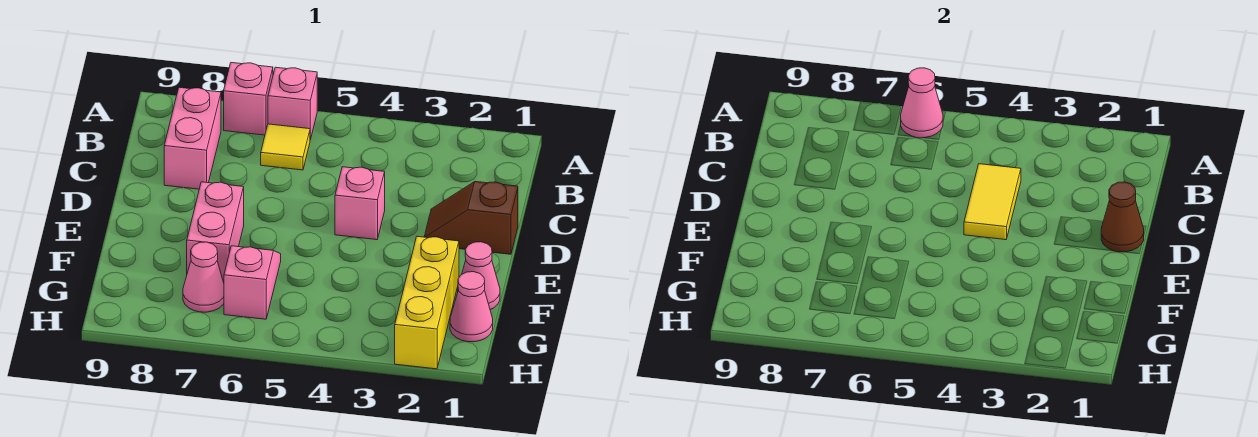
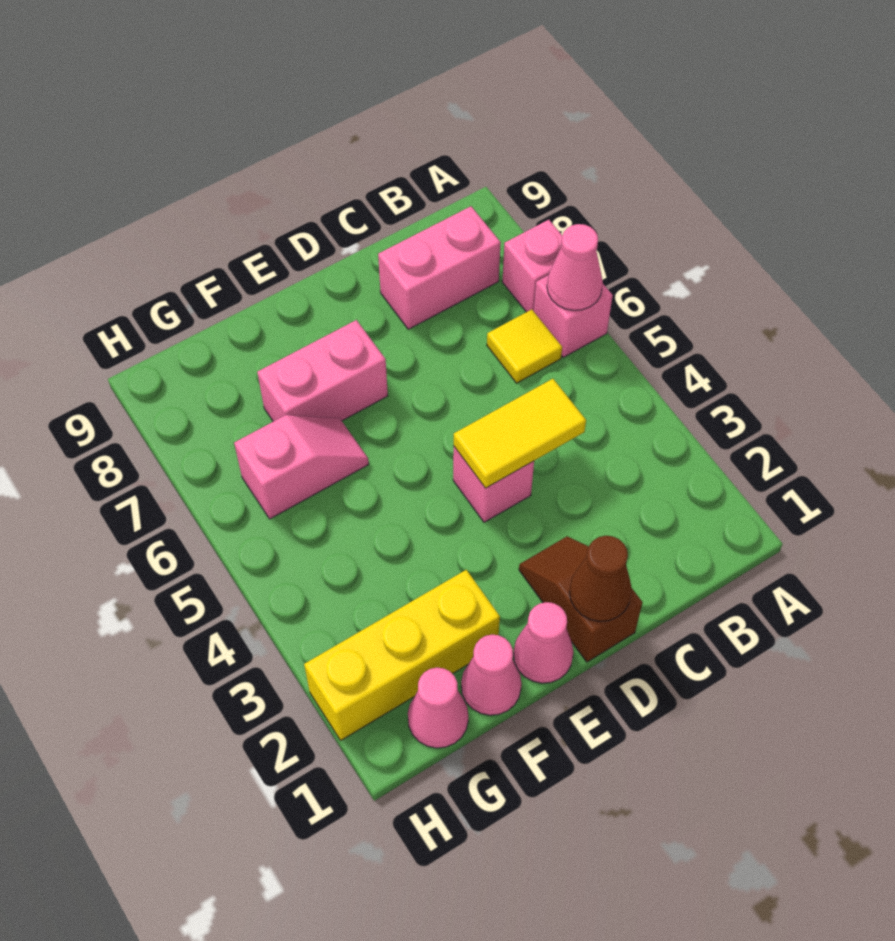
pink 1x1 cone [183,242,224,312] -> pink 1x1 cone moved to [513,602,573,683]

